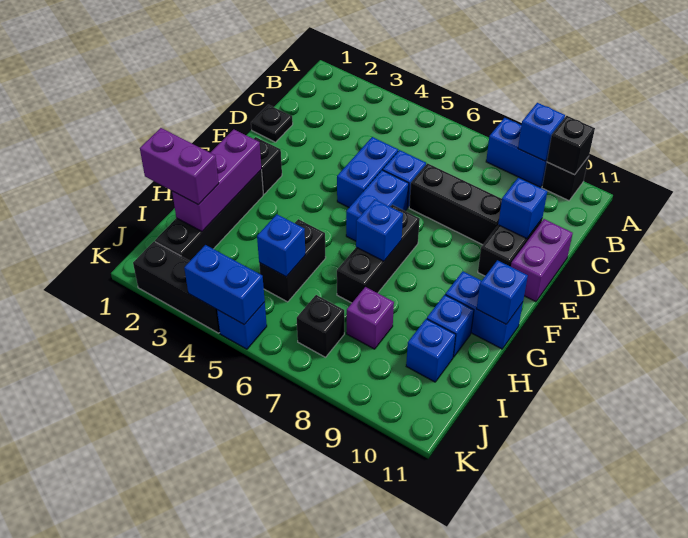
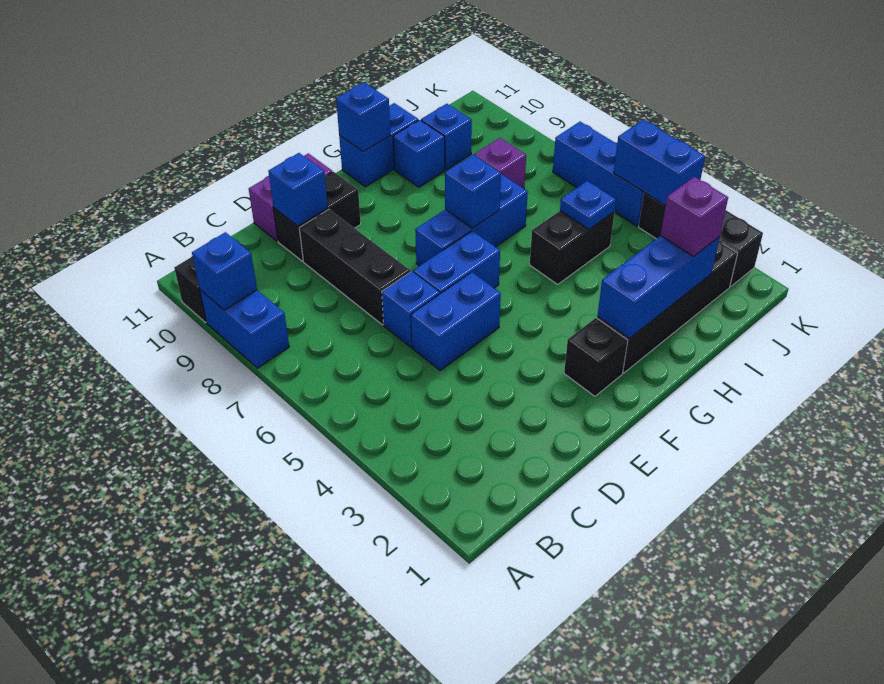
black 1x1 brick [547,116,595,175] -> none
black 1x1 plate [251,105,293,142] -> none
black 1x3 brick [337,205,420,303] -> blue 1x3 brick [415,174,528,266]
purple 1x3 brick [172,129,262,231] -> blue 1x3 brick [597,236,720,339]
blue 1x2 brick [445,271,523,349] -> blue 1x2 brick turned to [339,103,418,187]
purple 1x2 brick [140,128,219,205] -> purple 1x1 brick [661,177,728,256]
blue 1x1 brick [257,214,305,277] -> blue 1x1 plate [560,181,616,229]
black 1x1 brick [297,295,344,357] -> none
blue 1x1 brick [217,302,267,349] -> blue 1x3 brick [553,122,644,226]

